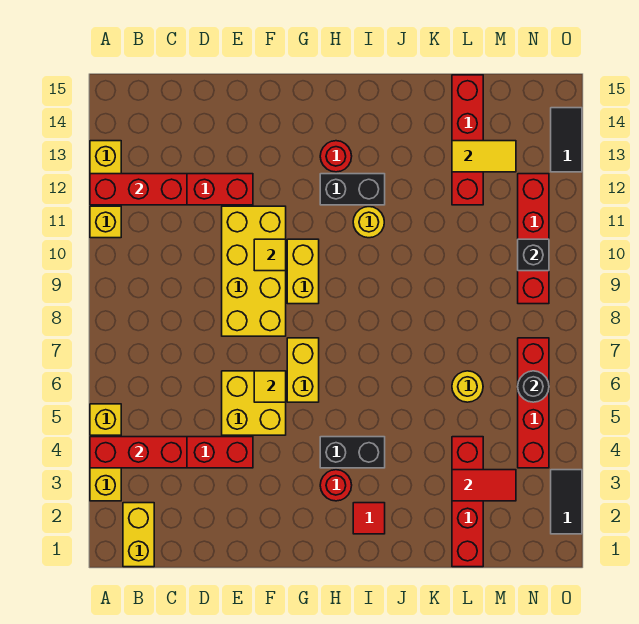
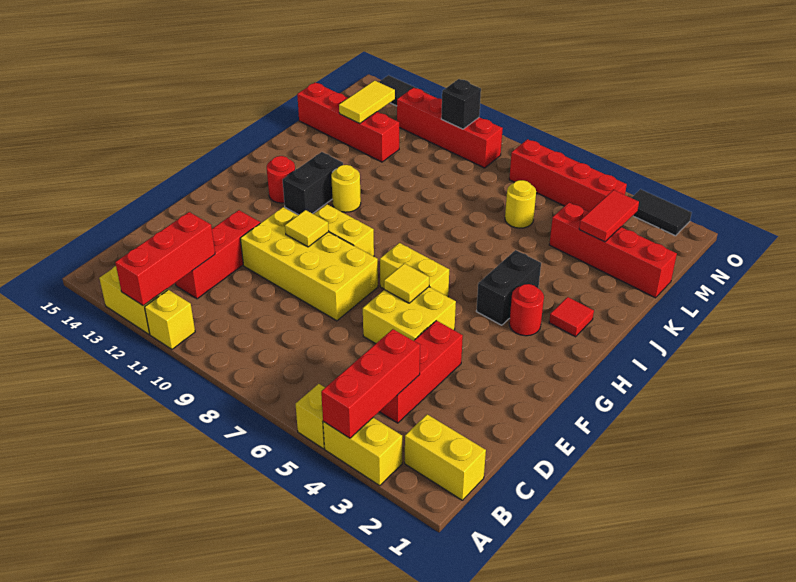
black 1x1 round brick [518,371,549,402] -> none

